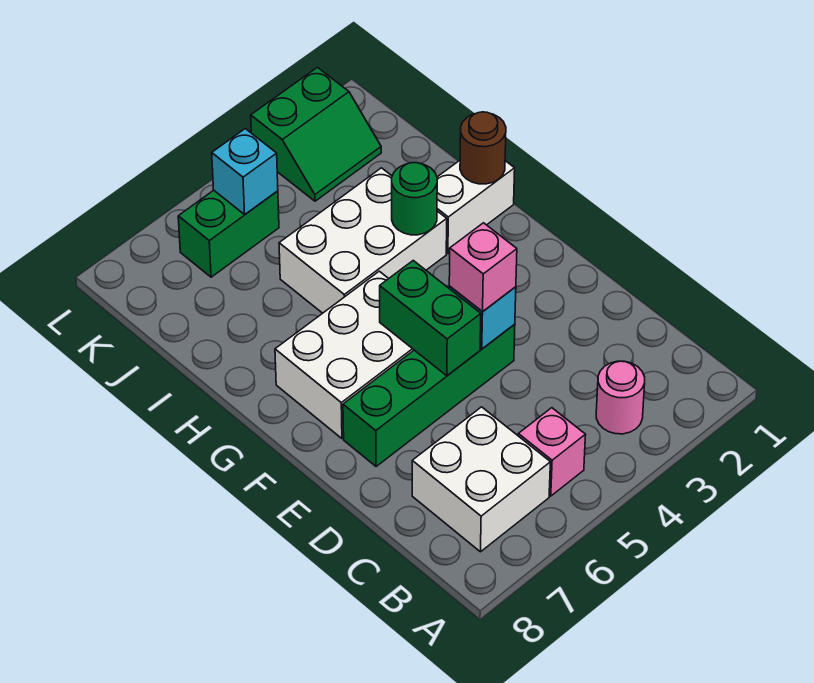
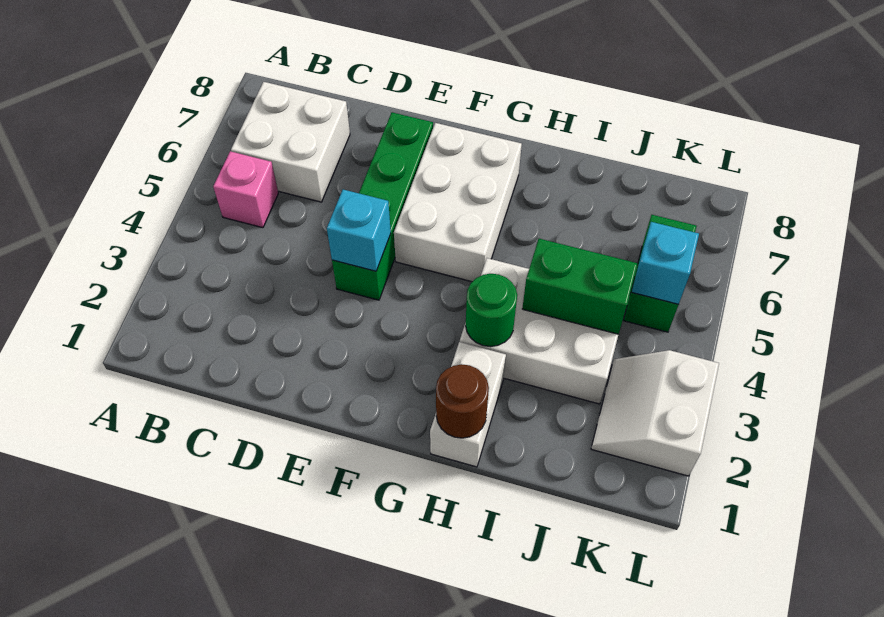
pink 1x1 round brick [596,361,645,434] -> none
pink 1x1 brick [449,223,517,311] -> none
green 1x2 brick [380,261,481,376] -> green 1x2 brick moved to [522,239,638,334]
white 2x3 brick [279,168,447,313] -> white 2x3 brick turned to [460,258,618,404]
green 2x2 slope [251,67,381,201] -> white 2x2 slope [591,350,719,476]

